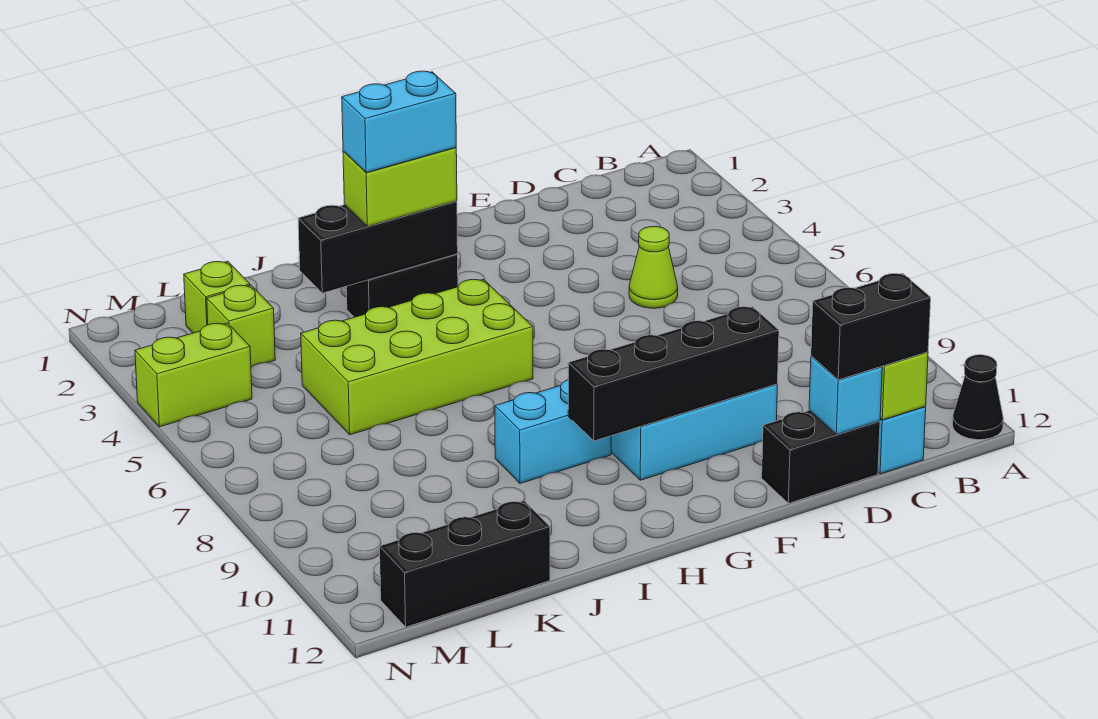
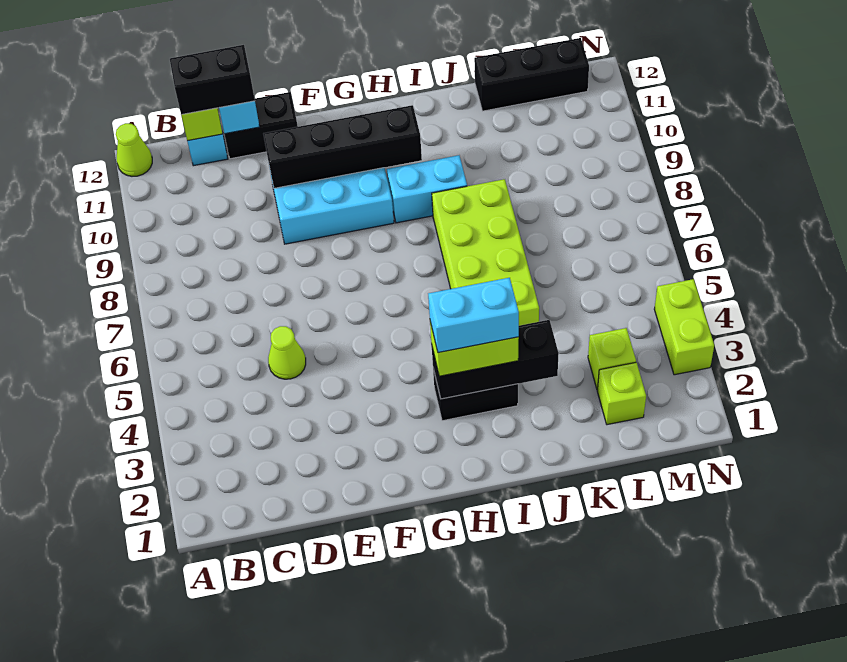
black 1x1 cone [953,355,1003,440] -> lime 1x1 cone [116,123,152,176]
lime 2x4 brick [301,279,533,435] -> lime 2x4 brick turned to [432,179,539,326]
lime 1x2 brick [135,323,252,427] -> lime 1x2 brick turned to [654,279,714,375]

